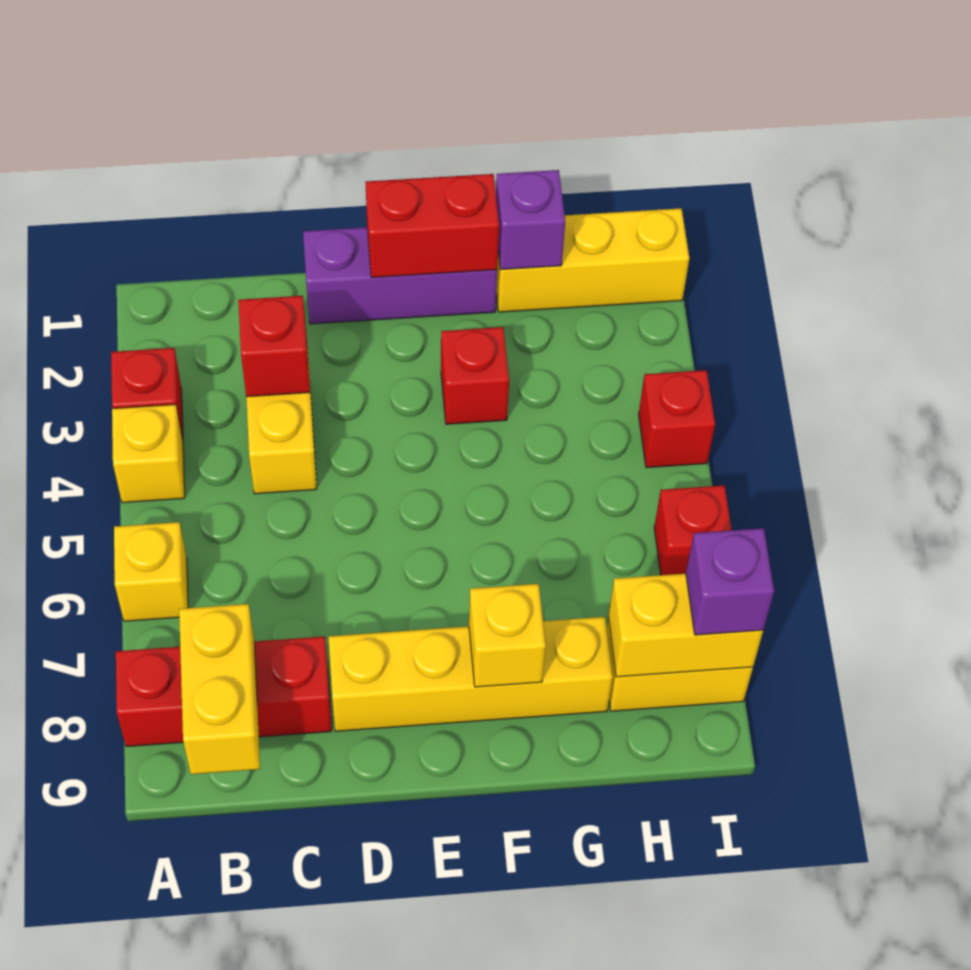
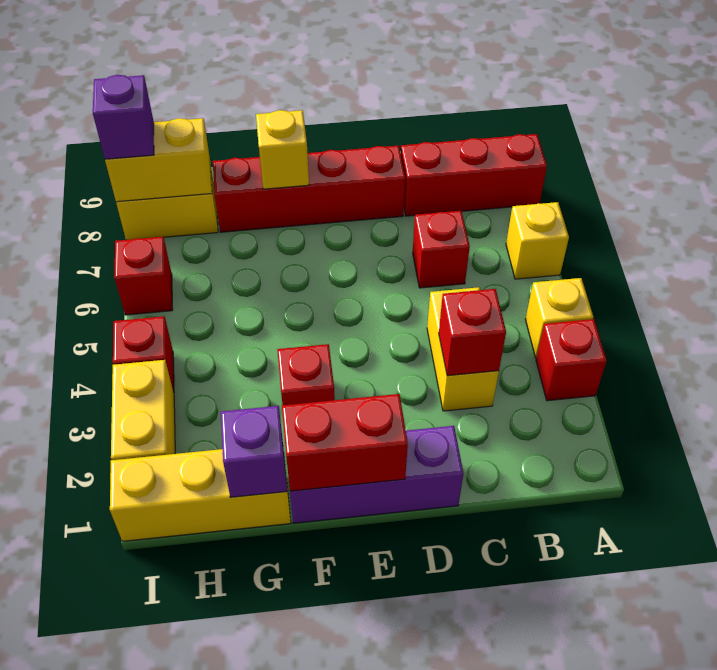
yellow 1x2 brick [179,604,260,774] -> yellow 1x2 brick moved to [111,360,175,460]
none -> red 1x1 brick [413,211,470,288]
yellow 1x4 brick [328,617,613,731] -> red 1x4 brick [213,146,405,232]

